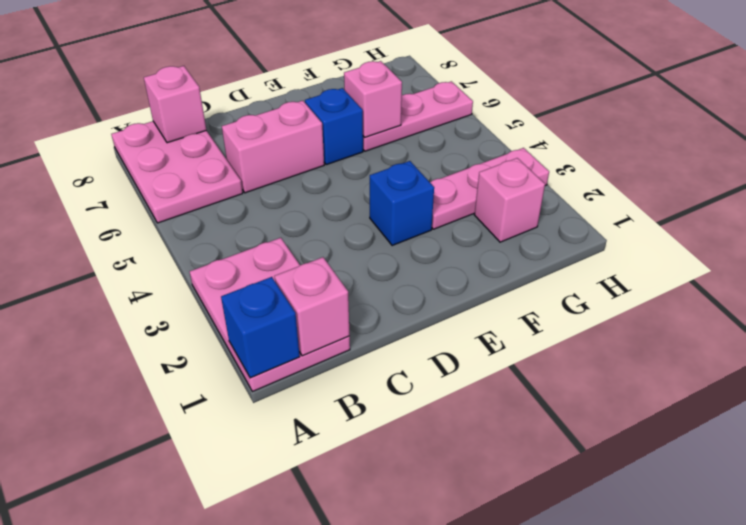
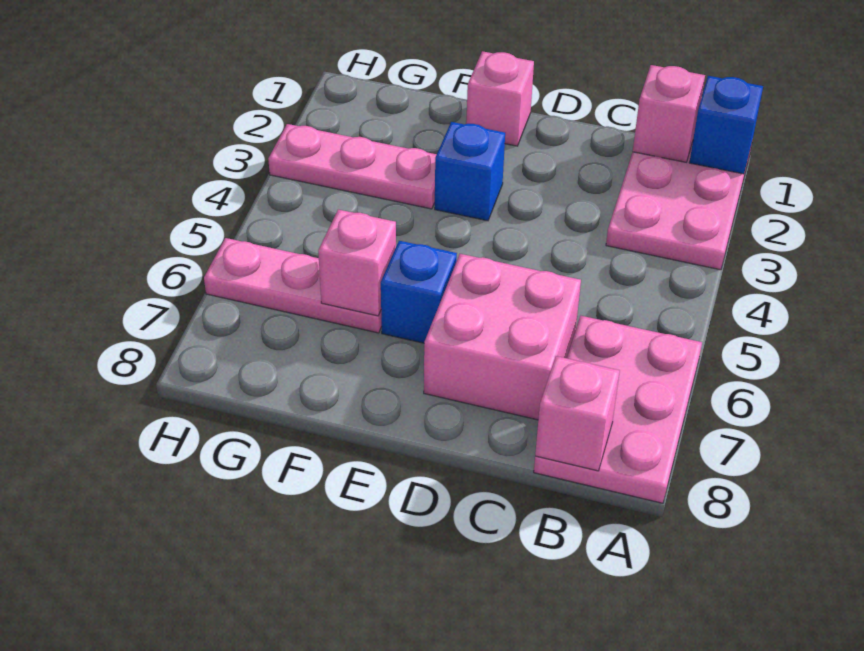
pink 1x2 brick [222,101,324,193] -> pink 2x2 brick [424,254,581,420]
pink 1x1 brick [475,158,545,242] -> pink 1x1 brick moved to [466,51,534,146]

